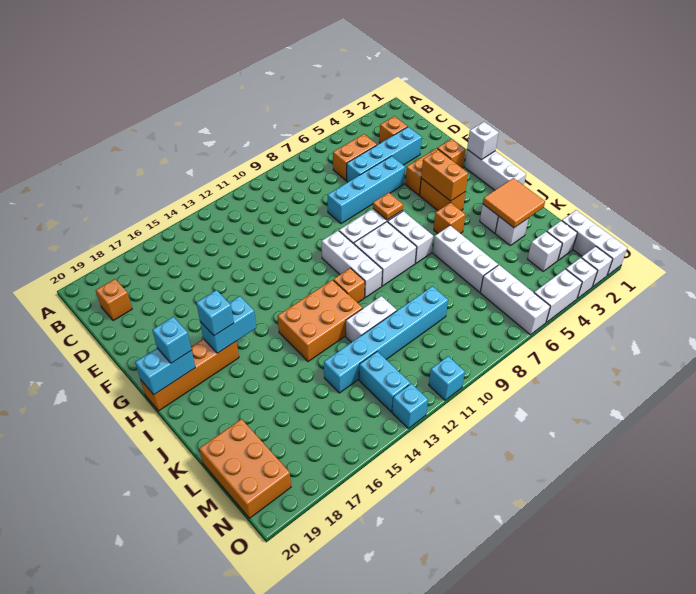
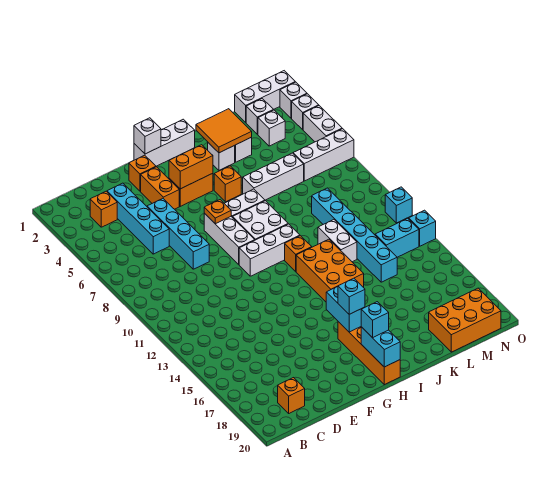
orange 1x2 brick [333,134,377,180] -> none

